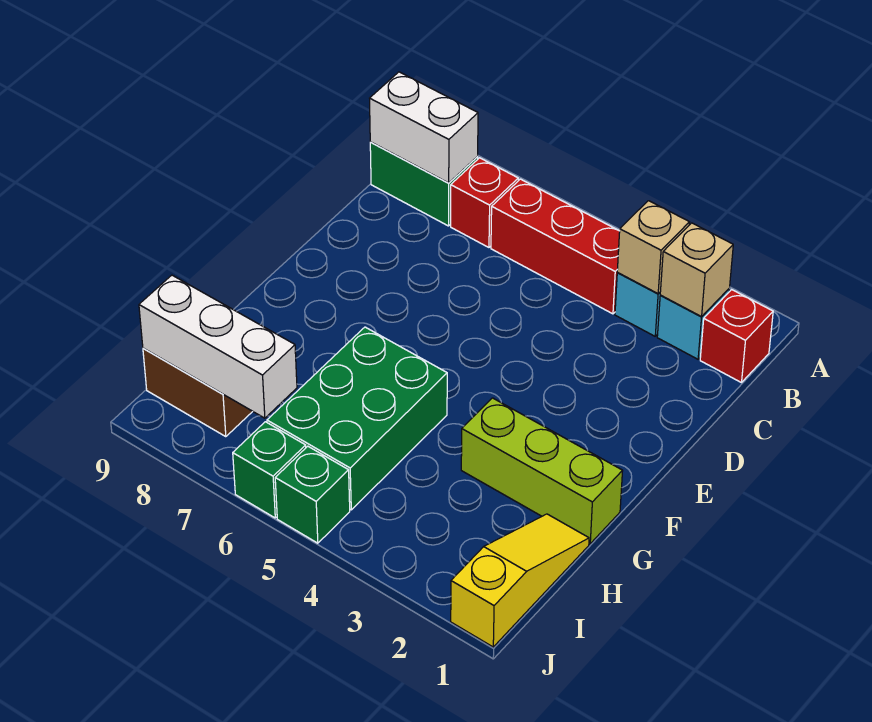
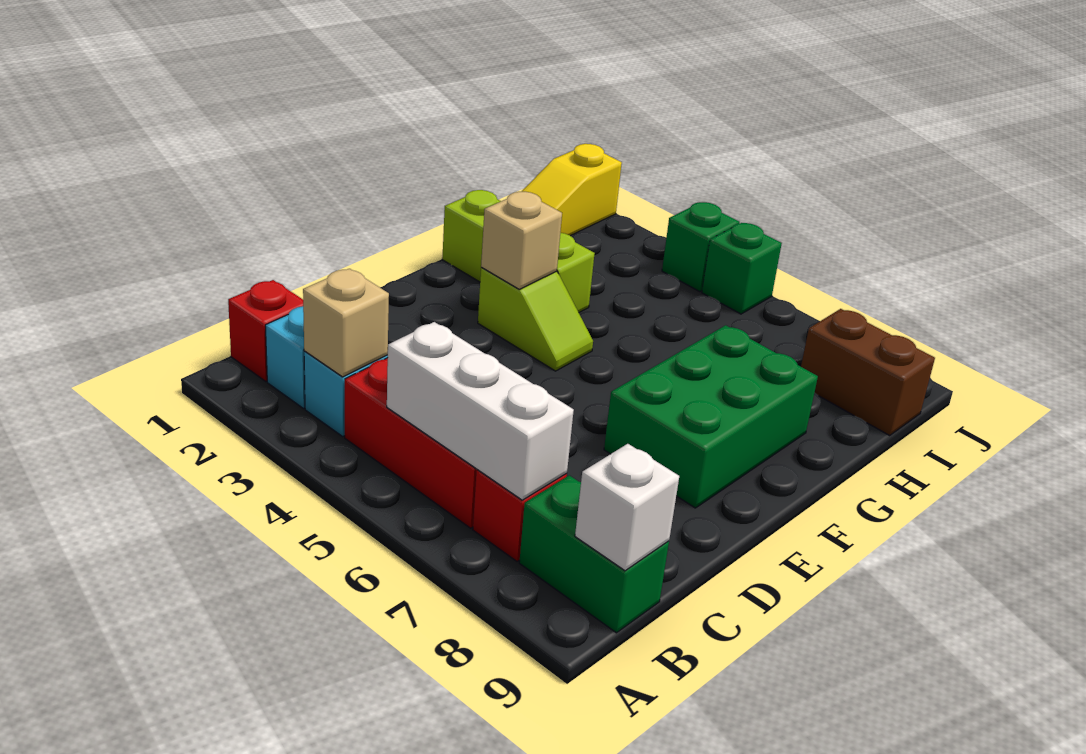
tan 1x1 brick [660,223,733,317] -> tan 1x1 brick moved to [481,192,562,289]
white 1x2 brick [370,72,478,183] -> white 1x1 brick [575,444,679,571]
none -> lime 1x2 slope [478,268,593,371]
green 2x3 brick [267,327,447,510] -> green 2x3 brick moved to [604,325,818,508]
white 1x3 brick [139,275,297,418] -> white 1x3 brick moved to [387,322,574,500]
green 1x1 brick [233,422,306,518] -> green 1x1 brick moved to [662,202,740,292]

